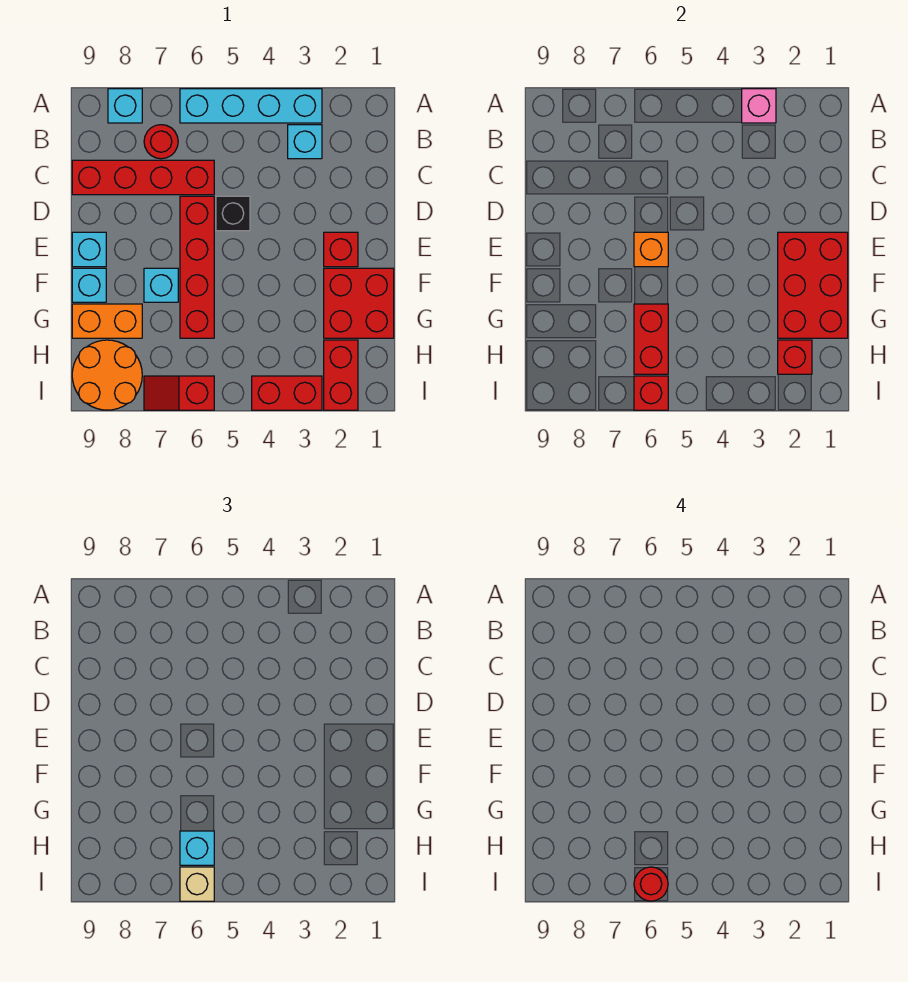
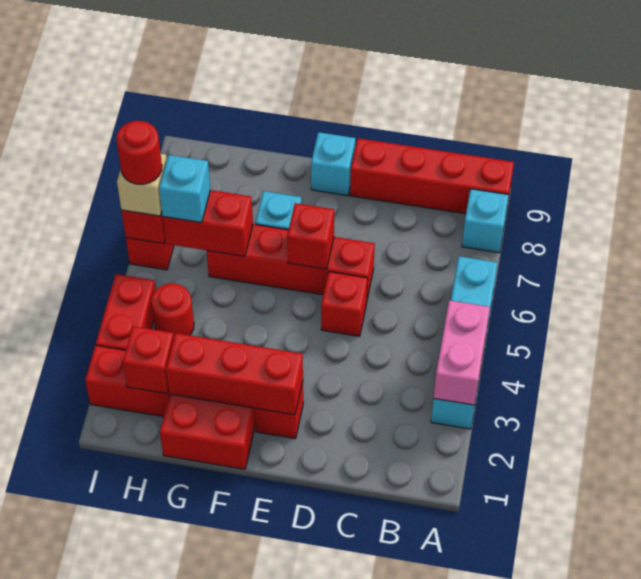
pink 1x1 brick [742,89,776,123] -> pink 1x2 brick [434,300,490,405]
cyan 1x1 brick [288,125,322,159] -> none
red 1x1 round brick [144,125,178,159] -> red 1x1 round brick moved to [151,283,194,336]
red 1x4 brick [72,160,214,195] -> red 1x4 brick turned to [350,138,514,214]
black 1x1 brick [216,196,250,231] -> red 1x1 brick [321,272,368,336]
red 2x3 brick [778,232,848,338] -> red 1x3 brick [166,333,303,415]
orange 1x1 brick [634,232,668,267] -> red 1x1 brick [287,203,334,269]
cyan 1x1 brick [72,268,106,302] -> none
orange 1x2 brick [72,304,142,338] -> none
orange 2x2 round brick [72,340,142,410] -> none

